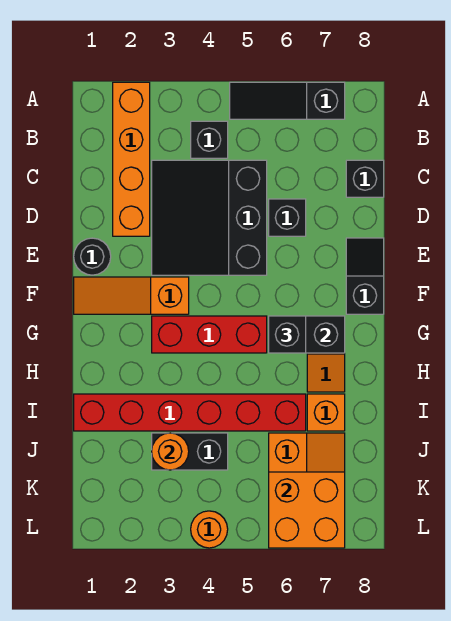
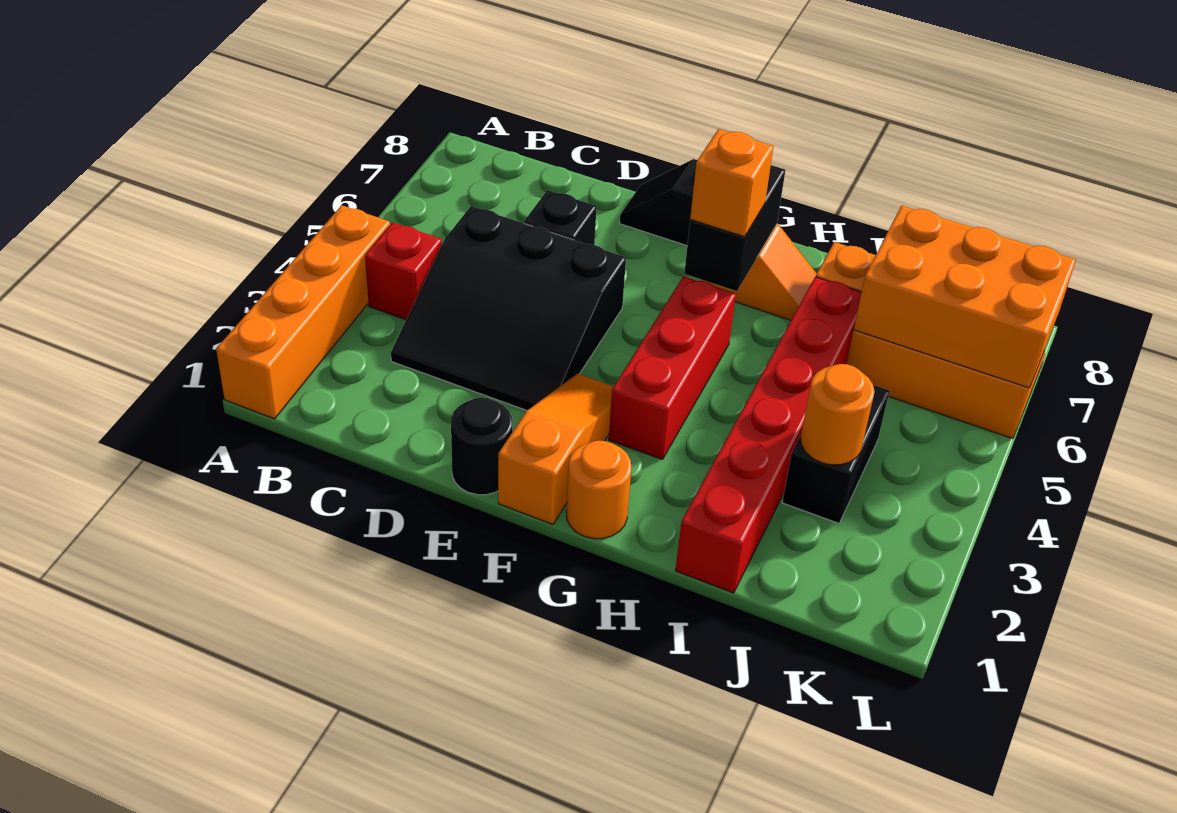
orange 1x4 brick [113,82,150,236] -> orange 1x4 brick turned to [216,205,390,419]
black 1x3 slope [230,82,345,119] -> none
black 1x1 brick [191,121,228,158] -> red 1x1 brick [365,222,442,320]
black 1x1 brick [346,160,384,197] -> none
orange 1x3 slope [74,277,189,314] -> orange 1x3 slope turned to [498,374,614,524]
black 1x1 brick [269,316,306,353] -> orange 1x1 brick [690,129,773,237]
orange 2x2 brick [269,472,345,548] -> orange 2x3 brick [854,206,1076,388]
orange 1x1 round brick [191,511,228,548] -> orange 1x1 round brick moved to [566,440,631,539]

